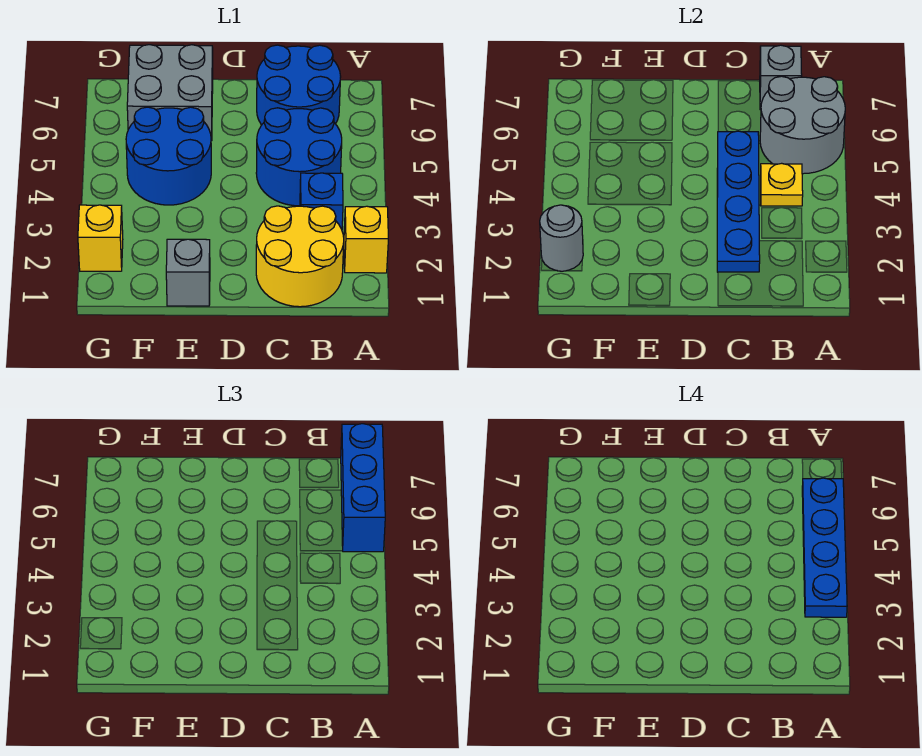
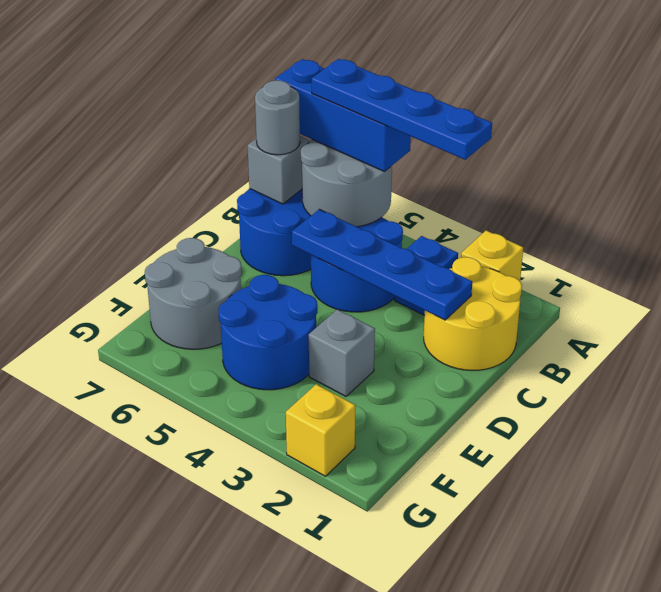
yellow 1x1 plate [761,163,803,206] -> none
grey 1x1 brick [166,239,210,306] -> grey 1x1 brick moved to [309,309,375,396]
grey 2x2 brick [127,45,213,141] -> grey 2x2 round brick [145,238,242,349]
grey 1x1 round brick [540,205,583,271] -> grey 1x1 round brick moved to [255,80,300,155]

